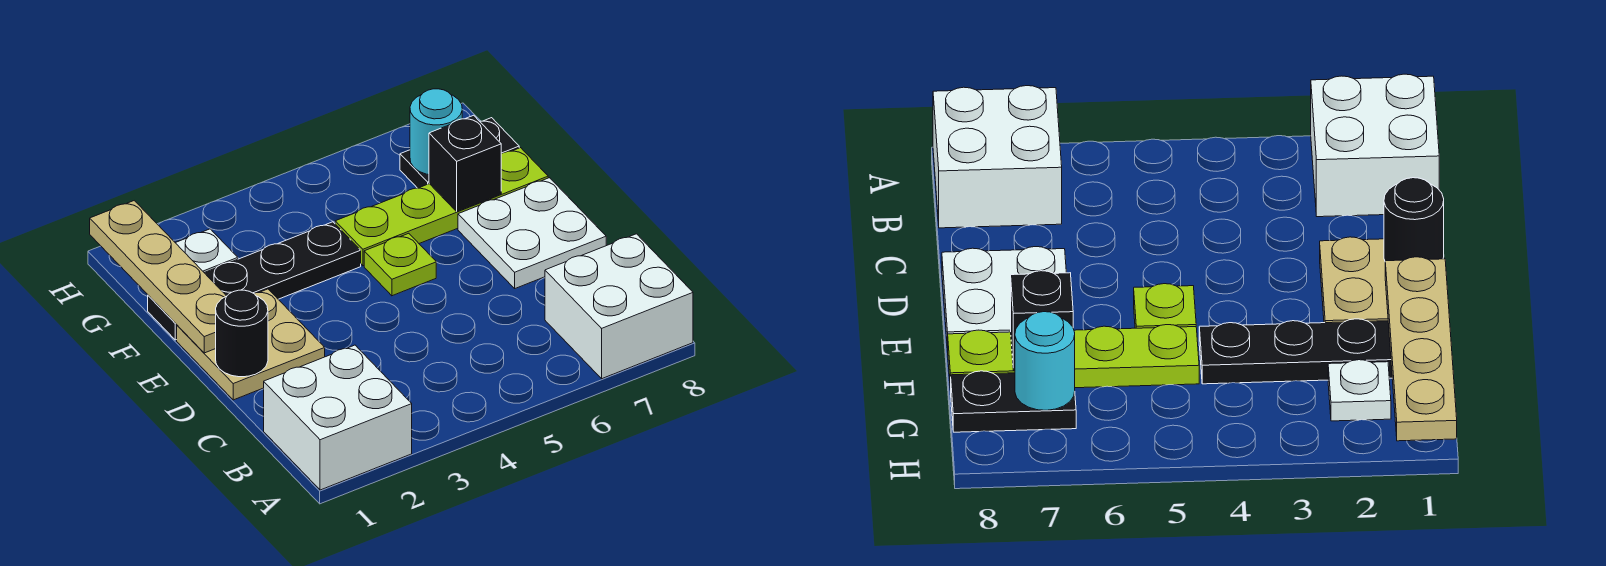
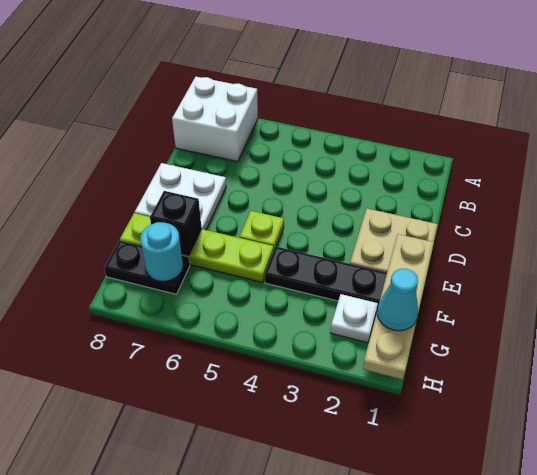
white 2x2 brick [264,345,412,490] -> none
black 1x1 round brick [216,290,268,377] -> none
none -> cyan 1x1 cone [377,269,418,331]

